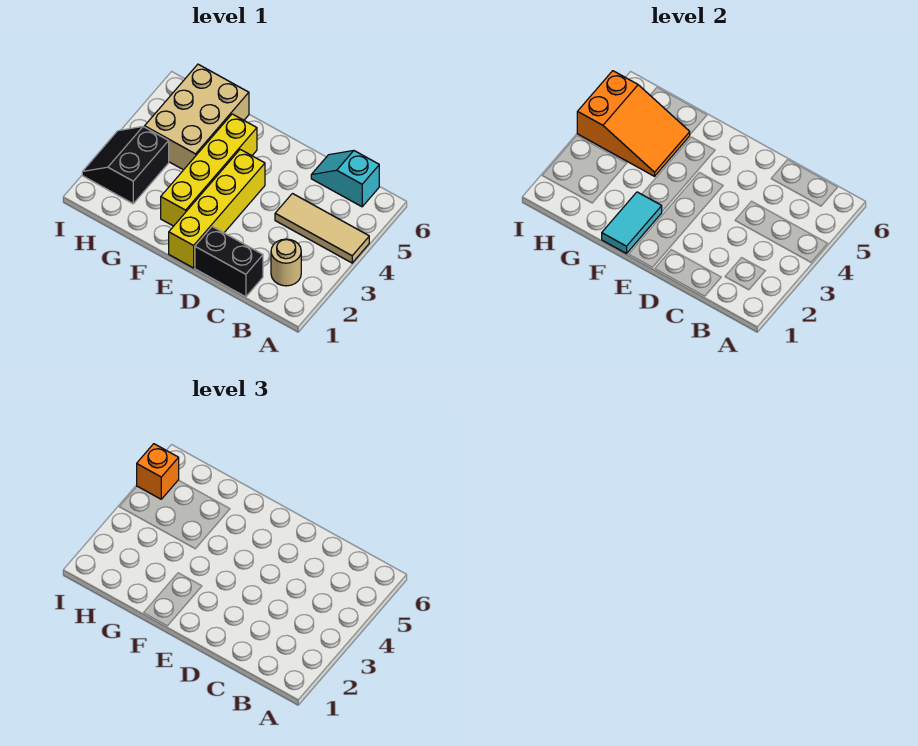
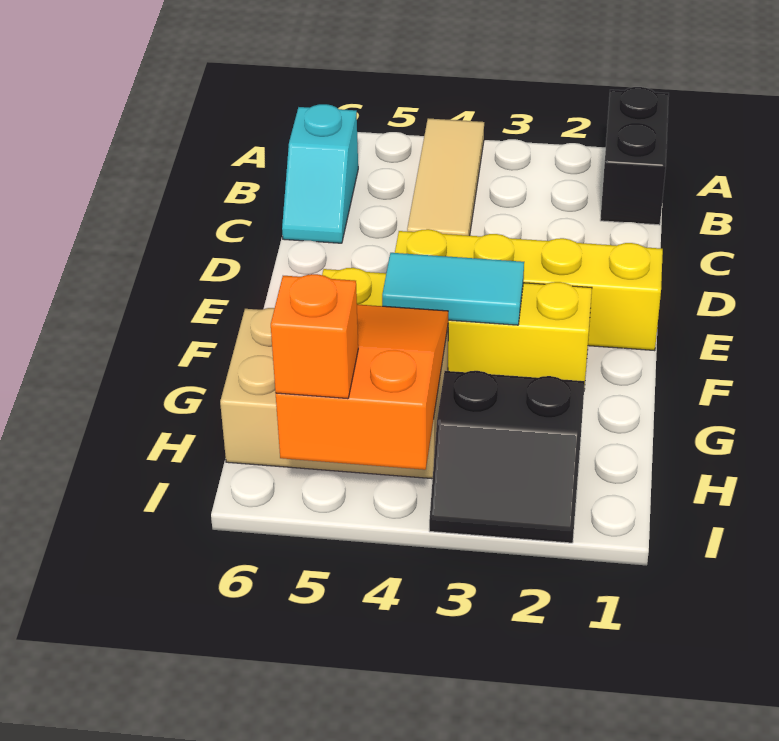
tan 1x1 round brick [271,239,301,286] -> none
black 1x2 brick [195,227,263,297] -> black 1x2 brick moved to [600,87,669,225]
cyan 1x2 tile [602,192,662,254] -> cyan 1x2 tile moved to [382,253,524,325]

